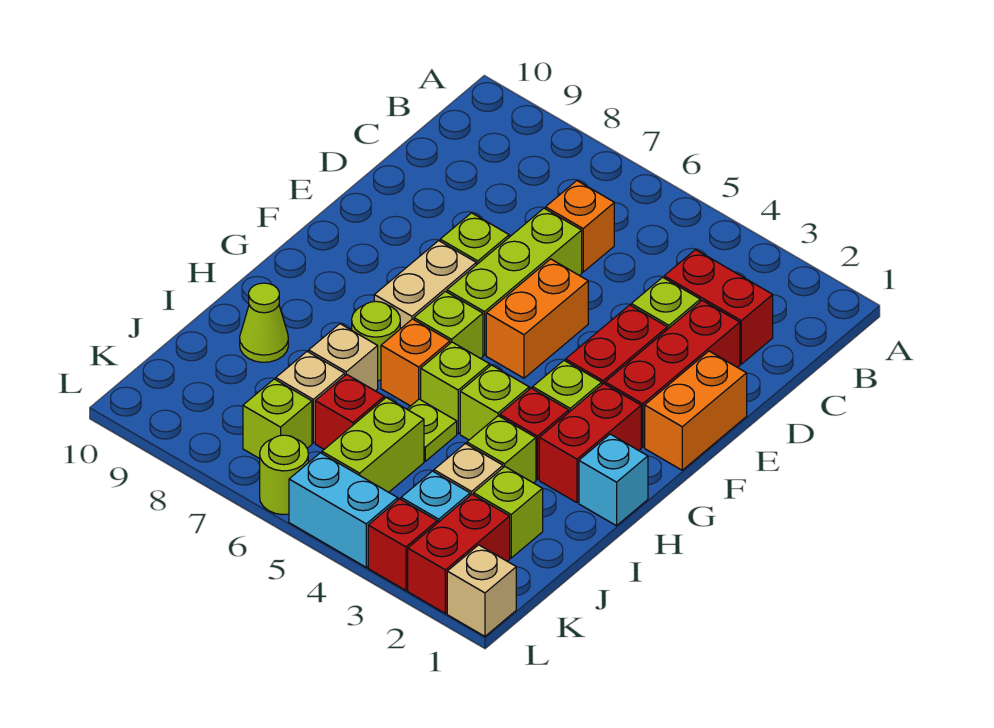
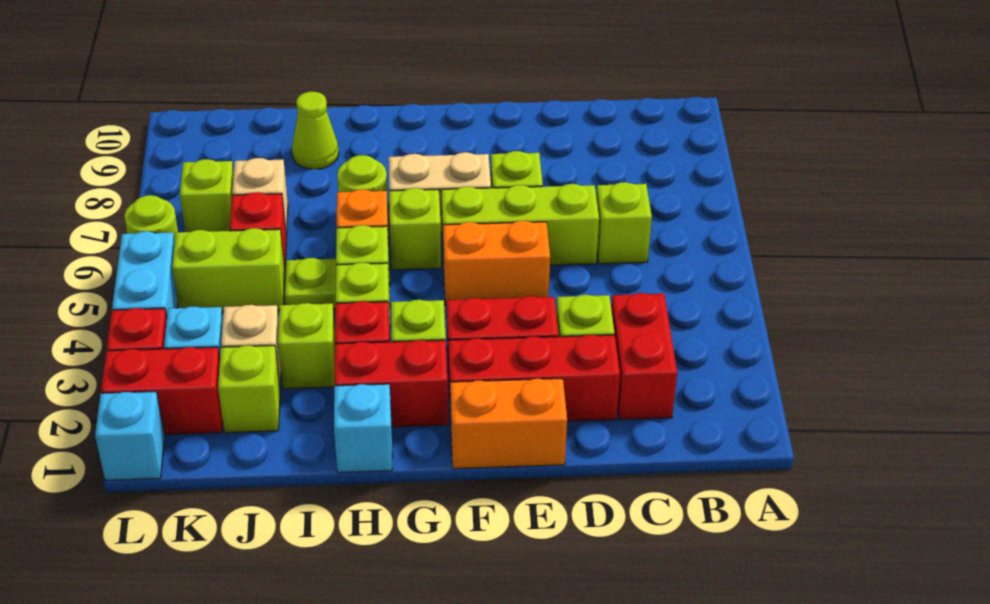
orange 1x1 brick [546,181,614,272] -> lime 1x1 brick [596,182,652,264]
tan 1x1 brick [309,324,378,391] -> none
tan 1x1 brick [447,545,516,636] -> cyan 1x1 brick [95,392,165,480]

